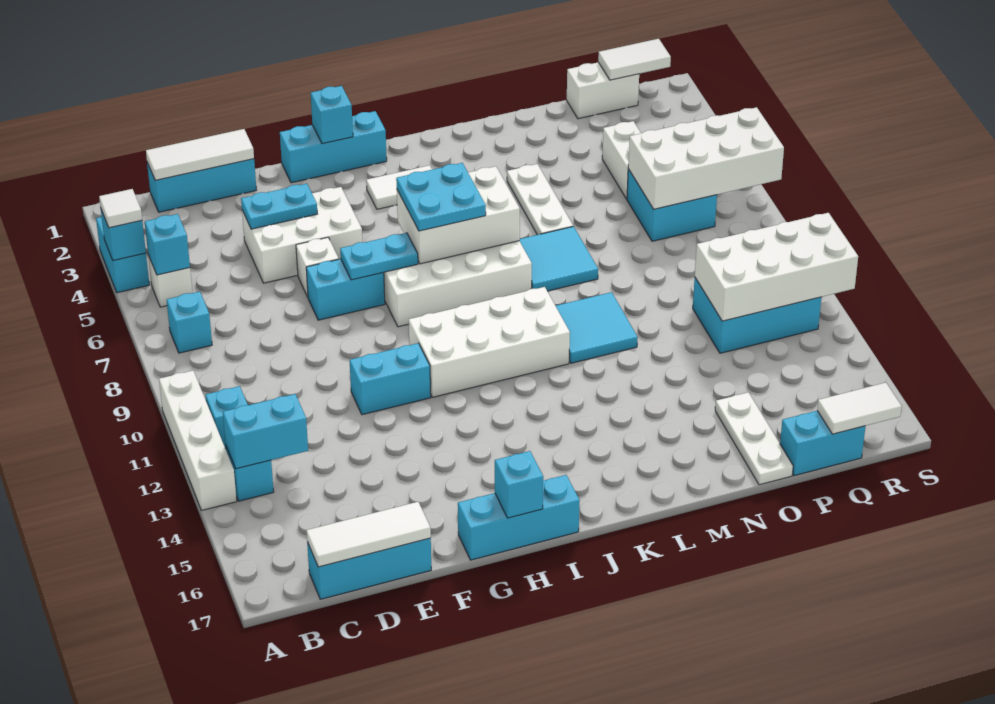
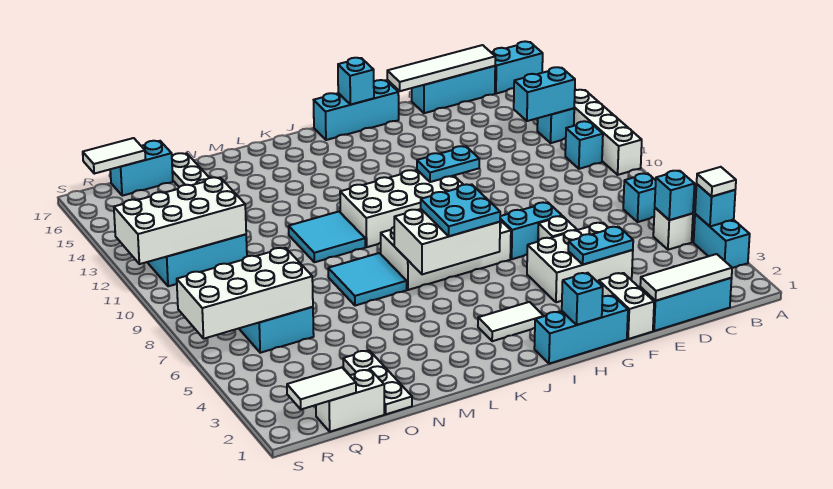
white 1x3 tile [306,502,431,567] -> white 1x4 tile [387,45,495,91]
cyan 1x2 brick [350,343,431,415] -> cyan 1x2 brick moved to [491,41,543,94]
cyan 1x2 plate [340,233,418,280] -> cyan 1x2 plate moved to [417,146,479,182]
white 1x3 plate [507,164,573,235] -> white 1x3 plate moved to [343,350,412,414]
white 1x2 brick [602,121,641,199] -> white 1x2 brick moved to [599,273,654,339]

